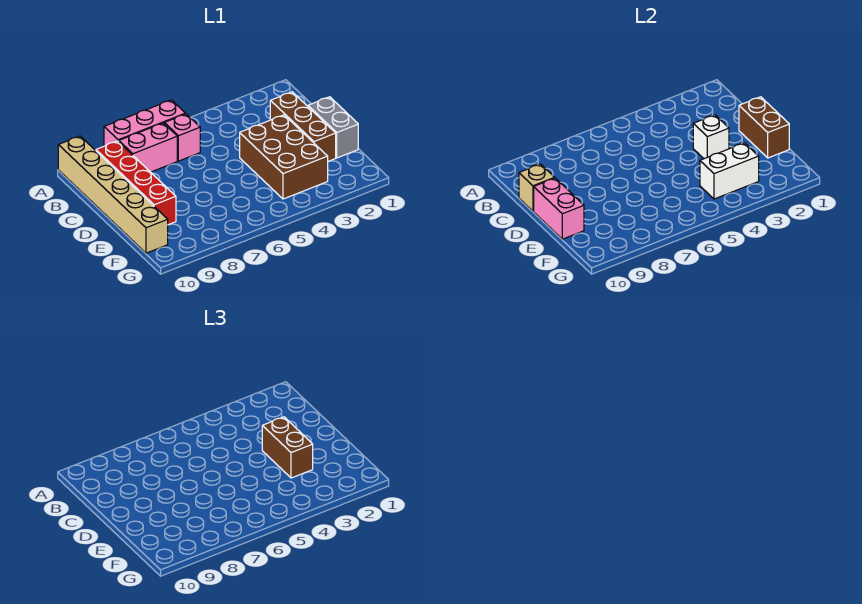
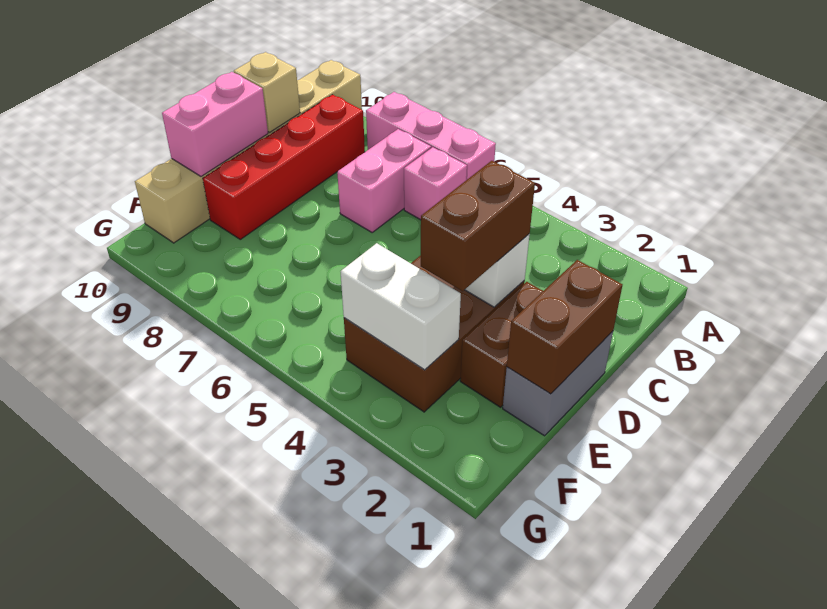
pink 1x2 brick [119,123,177,172] -> pink 1x2 brick turned to [337,129,431,232]
brown 1x3 brick [270,92,336,162] -> brown 1x2 brick [460,282,543,407]

